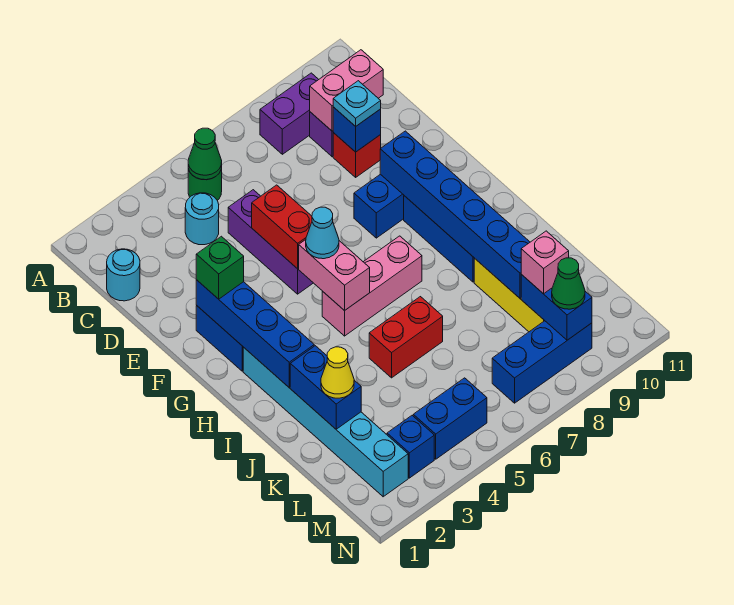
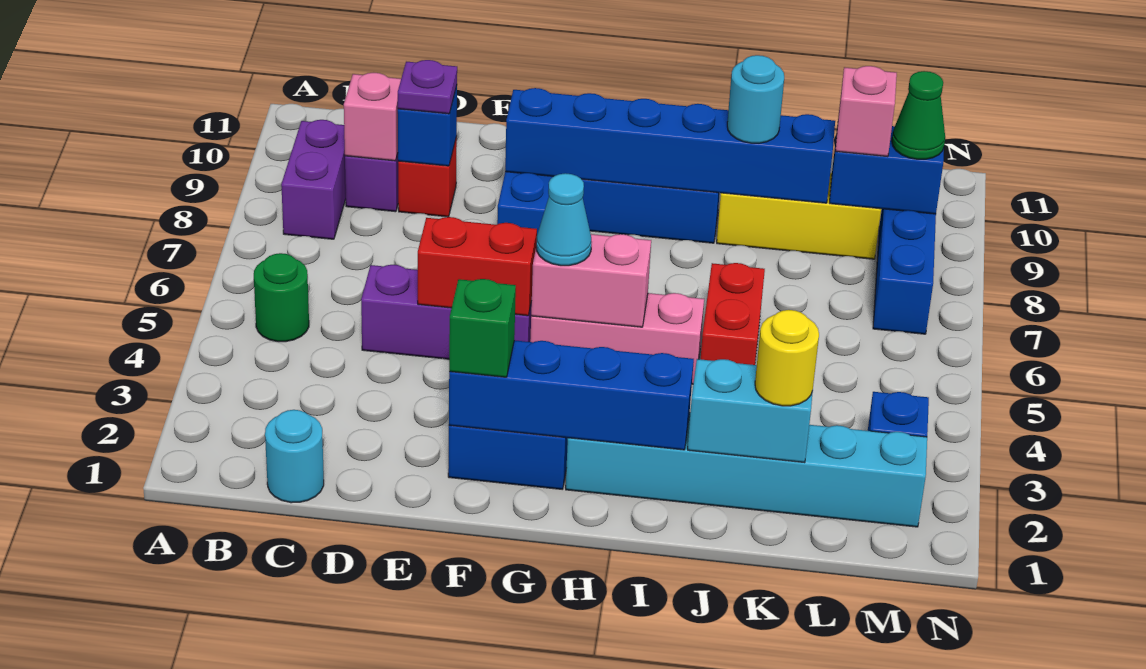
green 1x1 cone [188,128,222,180] -> none
cyan 1x1 round brick [185,193,219,245] -> cyan 1x1 round brick moved to [727,55,784,143]
pink 1x2 brick [310,50,383,131] -> pink 1x1 brick [344,73,401,161]
cyan 1x1 plate [333,81,381,126] -> purple 1x1 plate [398,60,457,114]
pink 1x3 brick [322,236,422,336] -> pink 1x3 brick turned to [530,293,704,384]
blue 1x2 brick [290,346,361,429] -> cyan 1x2 brick [688,359,813,463]
yellow 1x1 cone [321,347,354,398] -> yellow 1x1 round brick [755,310,819,406]
blue 1x2 brick [413,378,487,459] -> none

